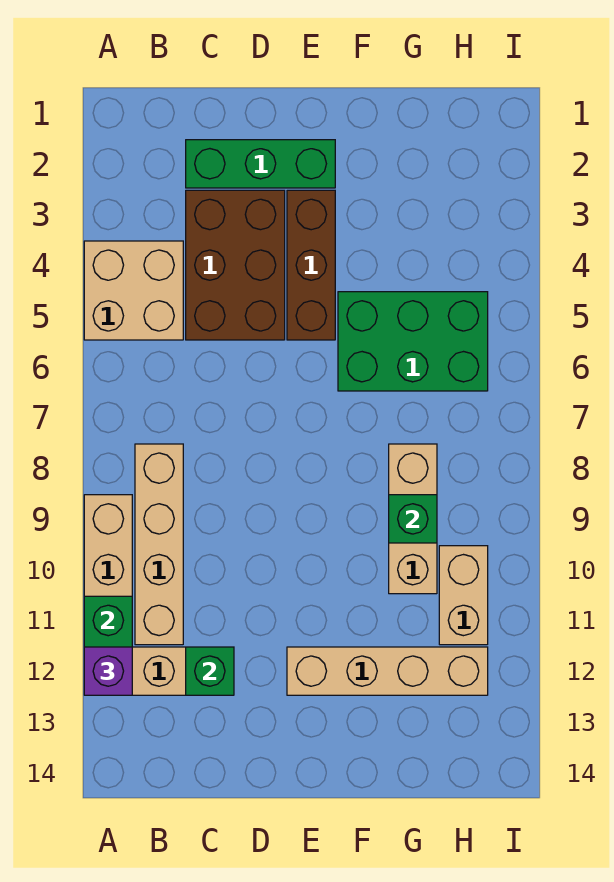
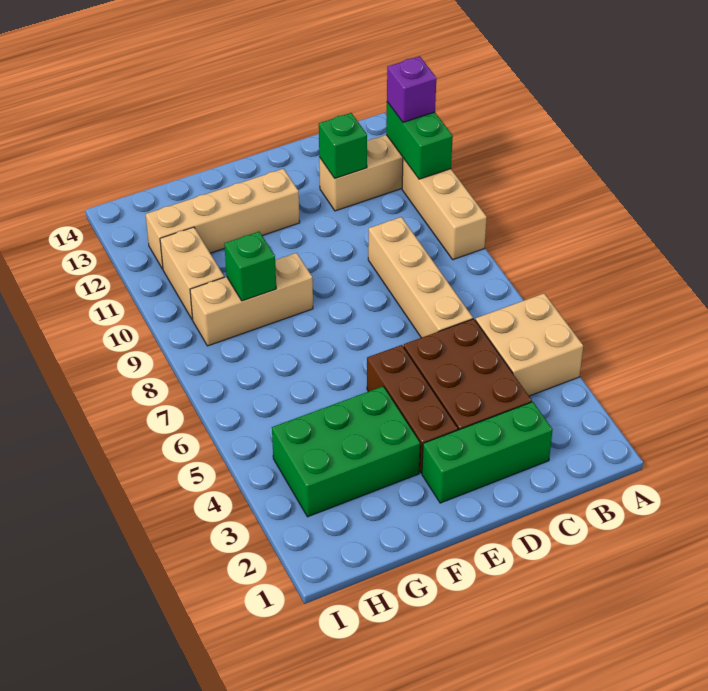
tan 1x4 brick [135,444,183,645] -> tan 1x4 brick moved to [368,217,473,338]
green 2x3 brick [338,292,488,391] -> green 2x3 brick moved to [272,386,420,517]
tan 1x3 brick [389,444,437,594] -> tan 1x3 brick turned to [190,253,313,346]

